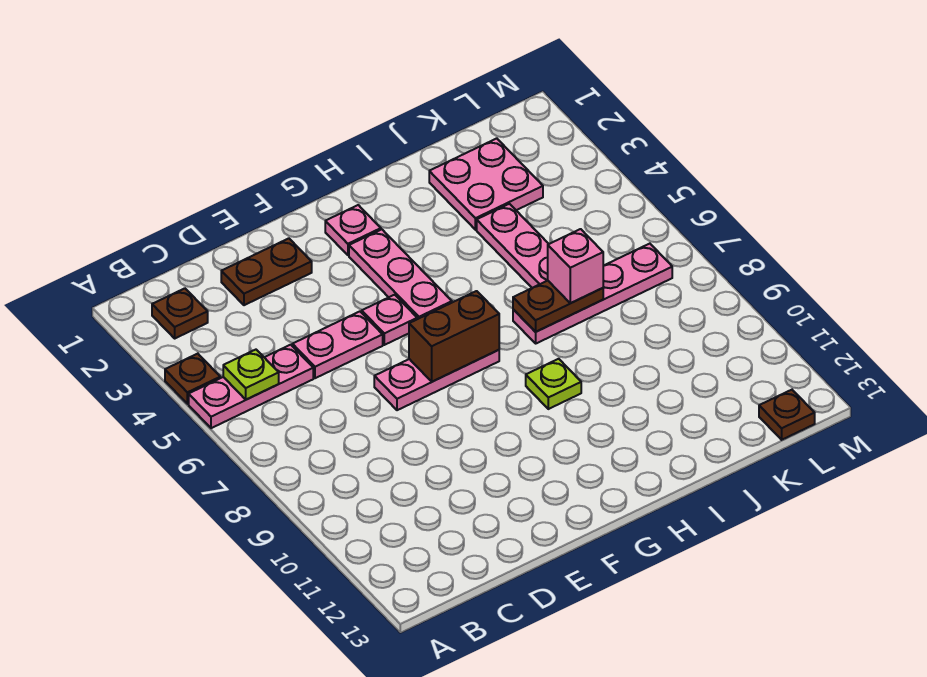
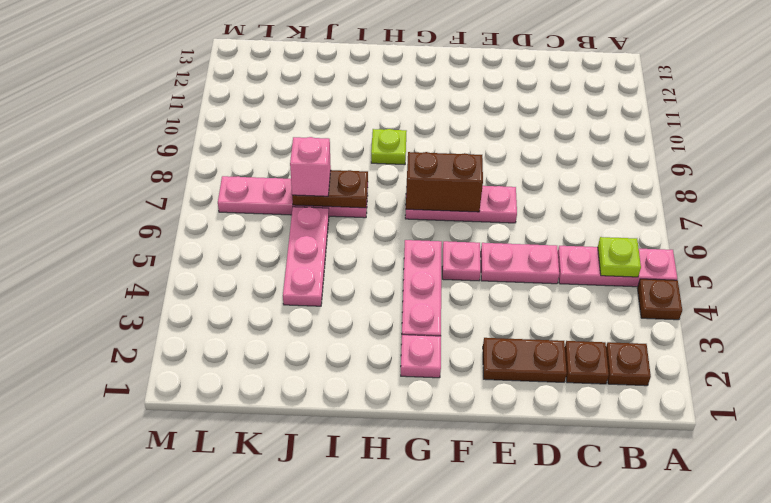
pink 2x2 plate [429,138,543,230] -> none
brown 1x1 plate [759,390,815,440] -> brown 1x1 plate moved to [565,341,609,384]

